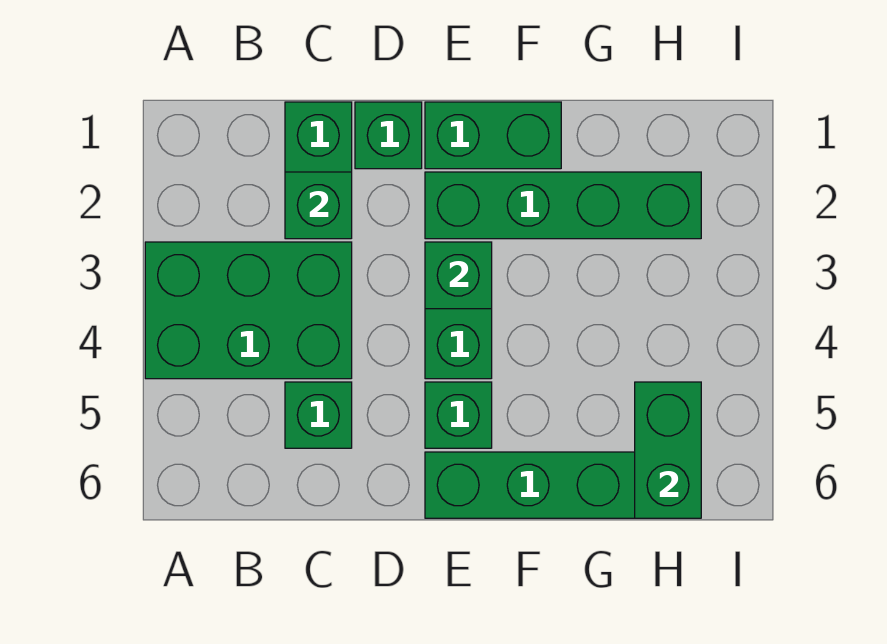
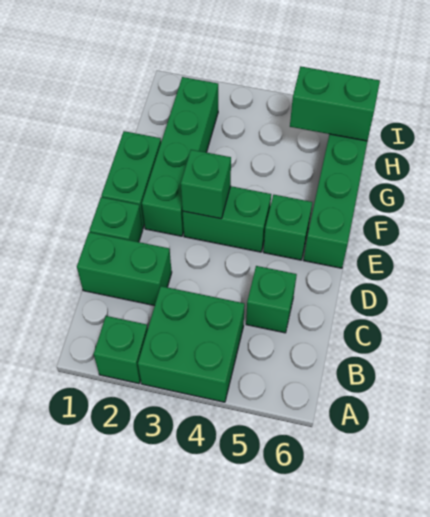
green 2x3 brick [145,242,352,379] -> green 2x2 brick [138,286,245,402]
green 1x1 brick [285,172,352,239] -> green 1x1 brick moved to [94,316,148,384]

